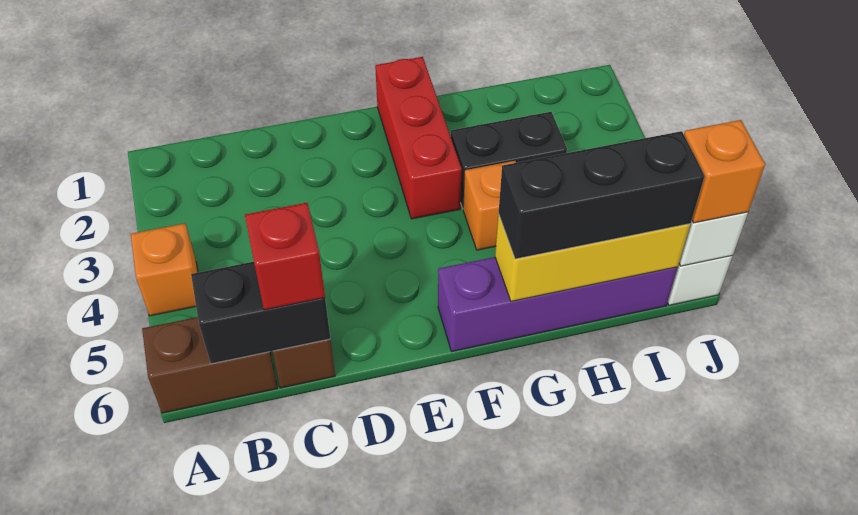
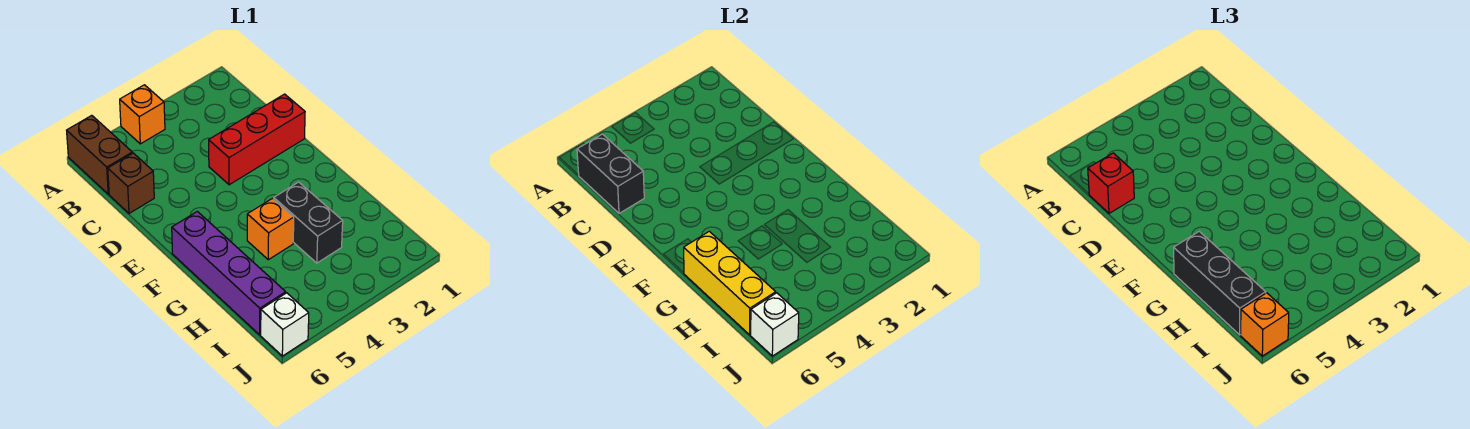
red 1x3 brick [375,57,462,219] -> red 1x3 brick moved to [209,94,305,185]

